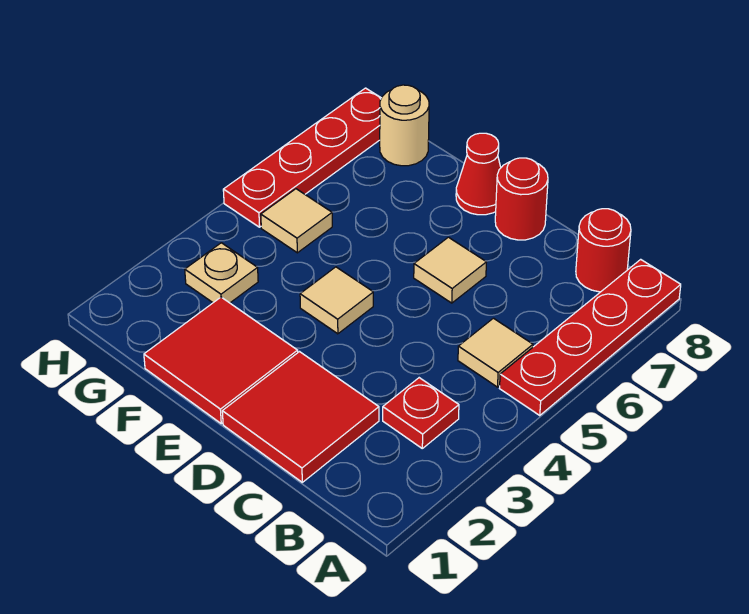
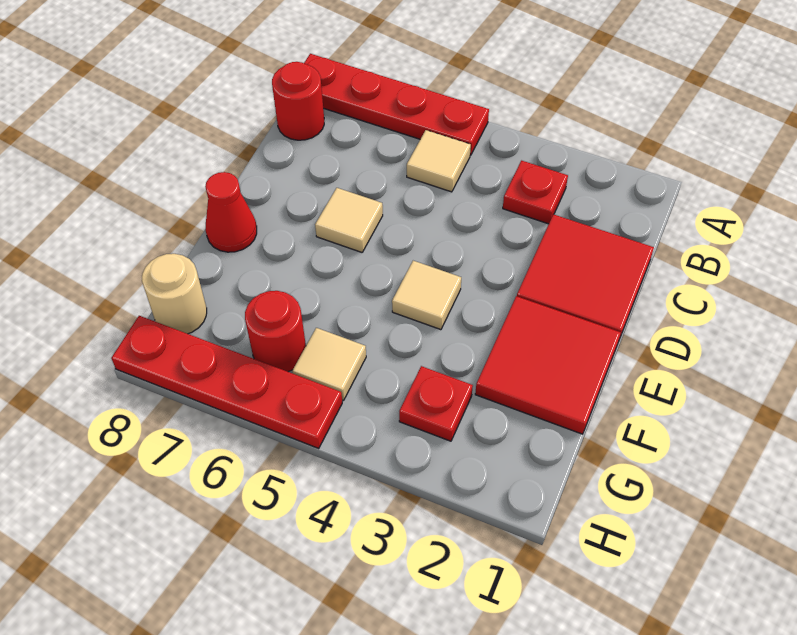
red 1x1 round brick [495,158,548,240] -> red 1x1 round brick moved to [245,291,306,372]
tan 1x1 plate [185,243,258,303] -> red 1x1 plate [399,366,473,441]

